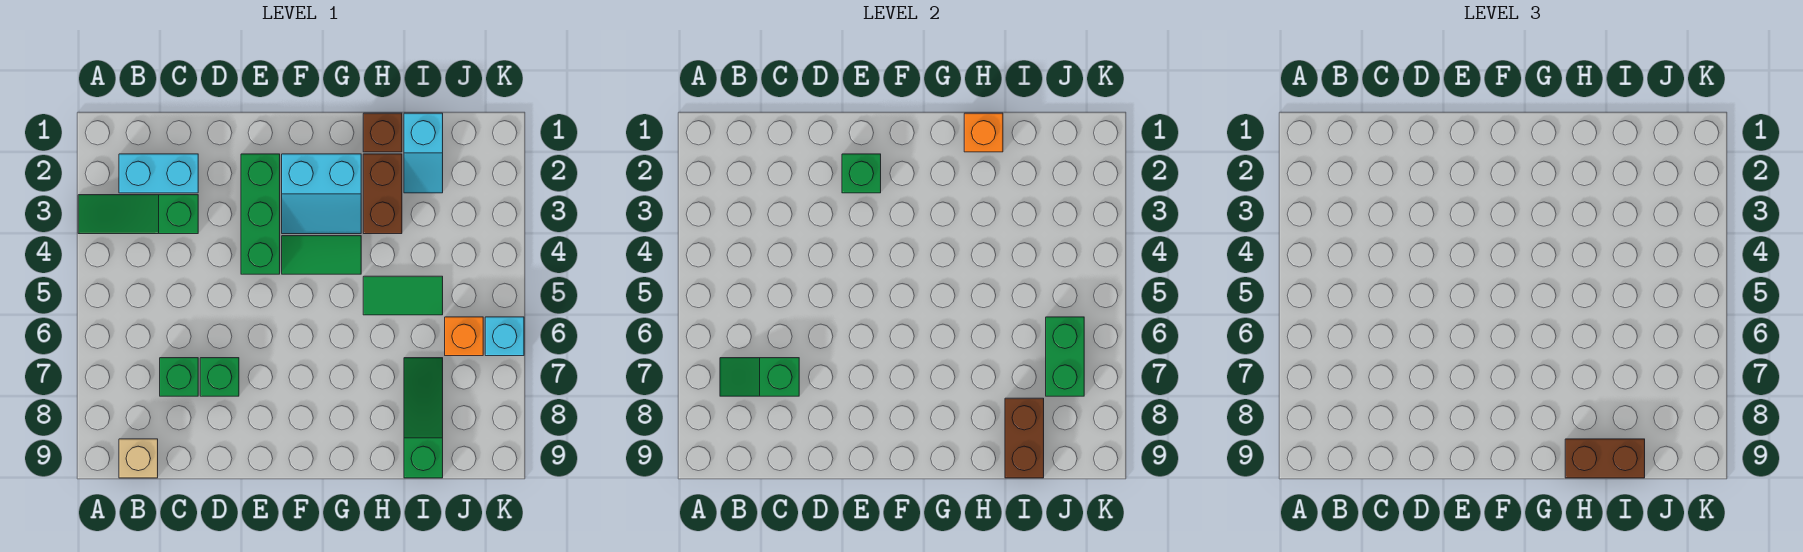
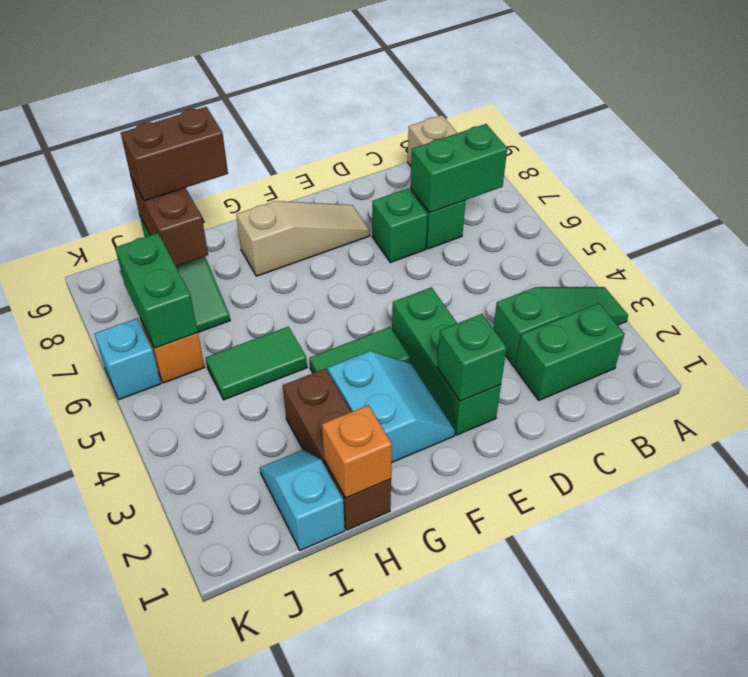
cyan 1x2 brick [119,154,198,193] -> green 1x2 brick [515,303,624,400]
green 1x2 slope [720,358,799,396] -> green 1x2 brick [410,124,507,213]
none -> tan 1x3 slope [236,201,370,276]
cyan 2x2 slope [282,154,361,234] -> cyan 2x2 slope turned to [328,351,455,463]

